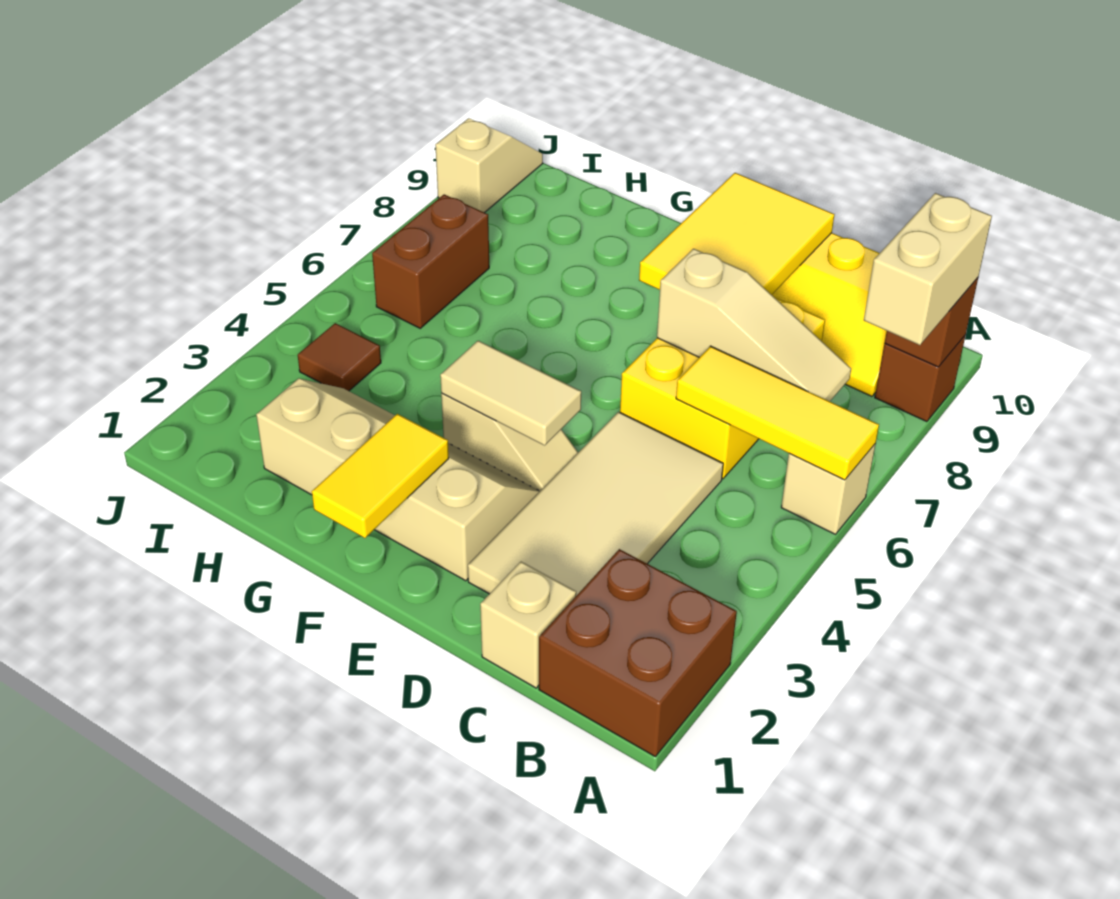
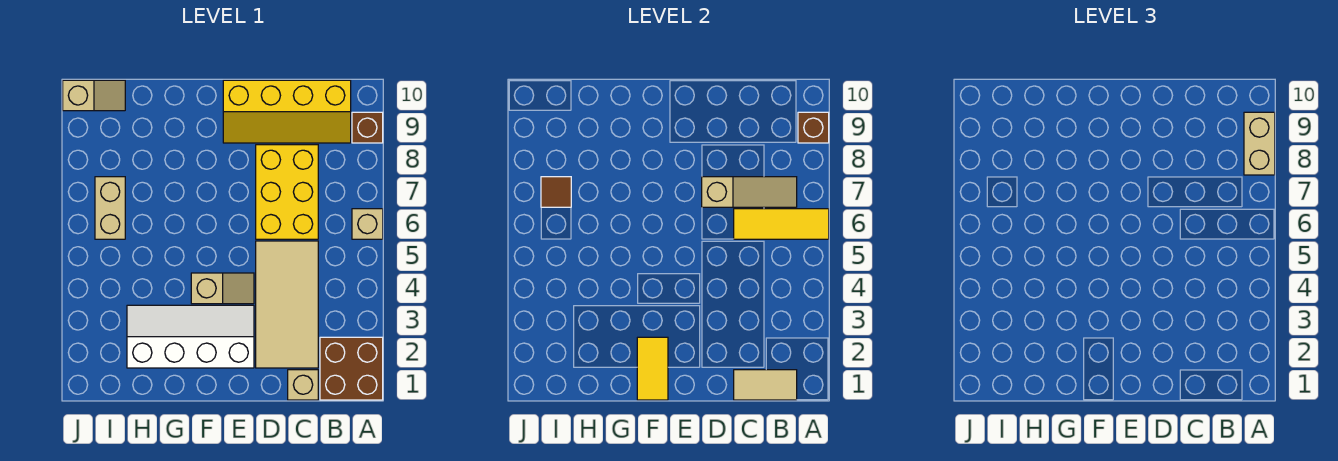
yellow 2x3 tile [639,173,834,295] -> none
tan 2x4 slope [256,379,540,581] -> white 2x4 slope [127,305,254,368]
tan 1x2 tile [440,341,581,445] -> tan 1x2 tile moved to [734,370,797,400]
brown 1x1 tile [298,323,381,391] -> brown 1x1 tile moved to [541,177,571,207]
brown 1x2 brick [372,194,489,328] -> tan 1x2 brick [95,177,125,239]
tan 1x2 slope [435,118,543,213] -> tan 1x2 slope turned to [63,80,125,111]

